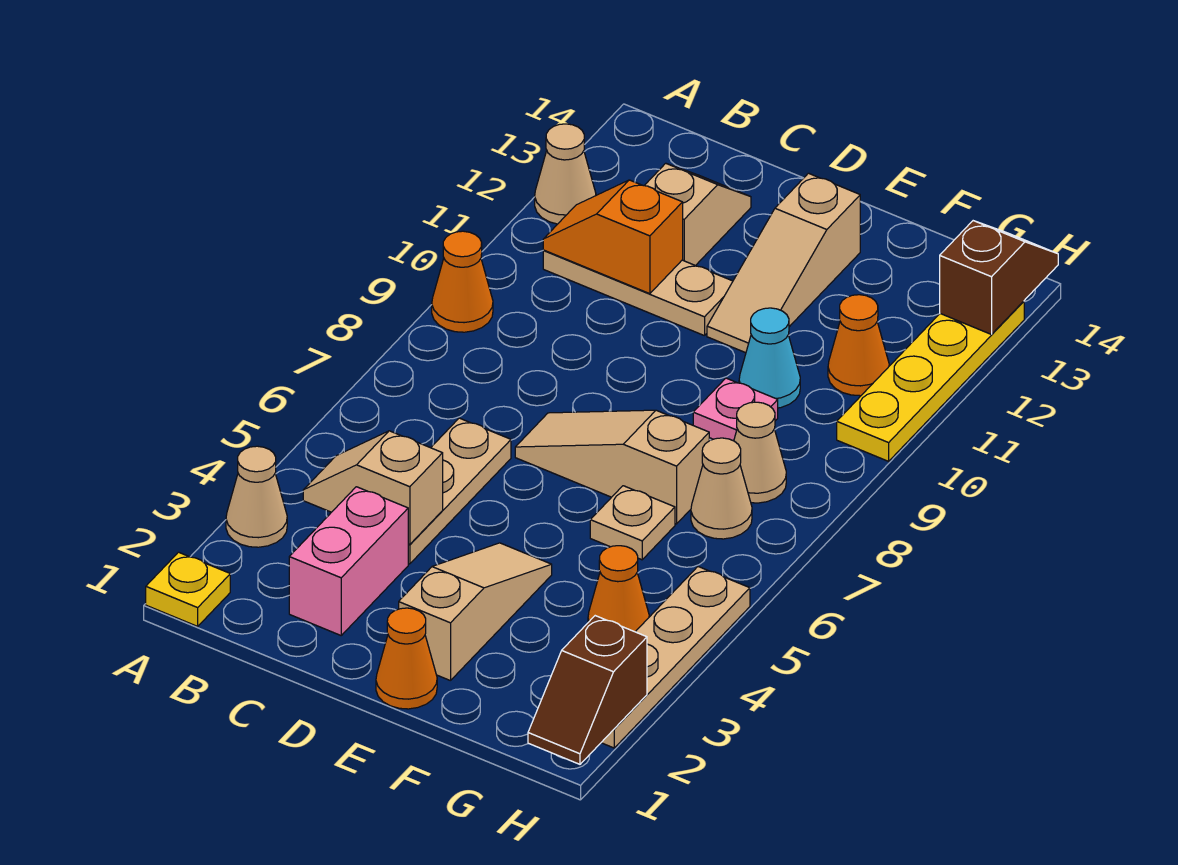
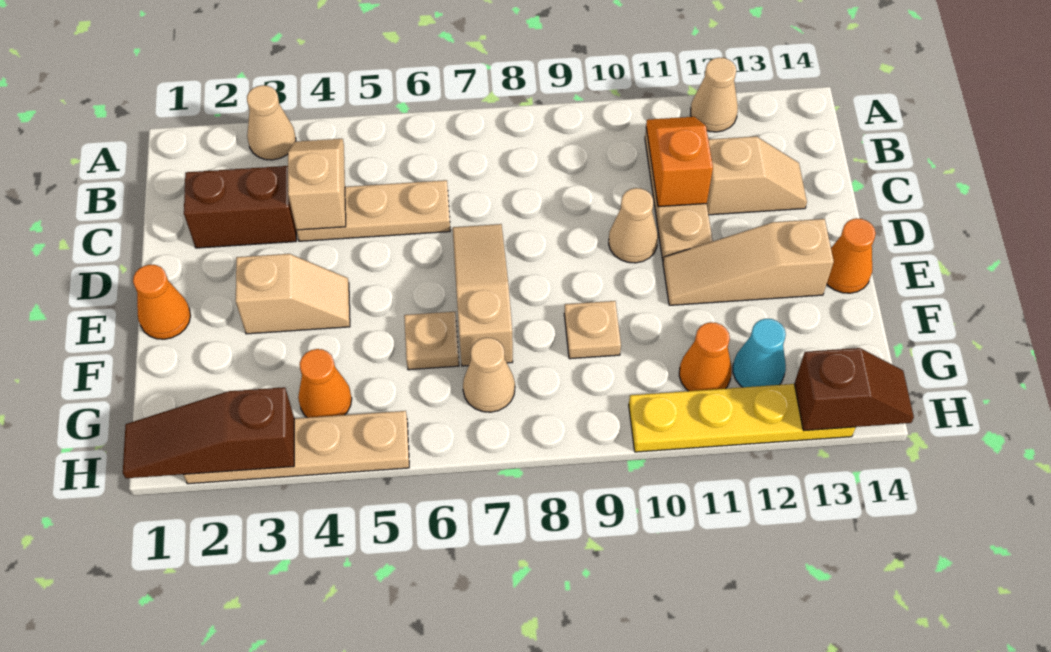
yellow 1x1 plate [146,552,230,626] -> none
orange 1x1 cone [432,231,493,332] -> orange 1x1 cone moved to [827,218,876,293]
pink 1x2 brick [289,487,408,635] -> brown 1x2 brick [184,166,296,248]
tan 1x3 slope [399,543,552,681] -> tan 1x2 slope [236,254,350,334]
pink 1x1 plate [693,378,778,441] -> tan 1x1 plate [564,301,621,359]
cyan 1x1 cone [739,308,800,408] -> cyan 1x1 cone moved to [733,319,786,387]
tan 1x1 cone [734,402,786,503] -> tan 1x1 cone moved to [609,188,658,263]
brown 1x2 slope [528,616,647,764] -> brown 1x3 slope [123,387,294,478]

